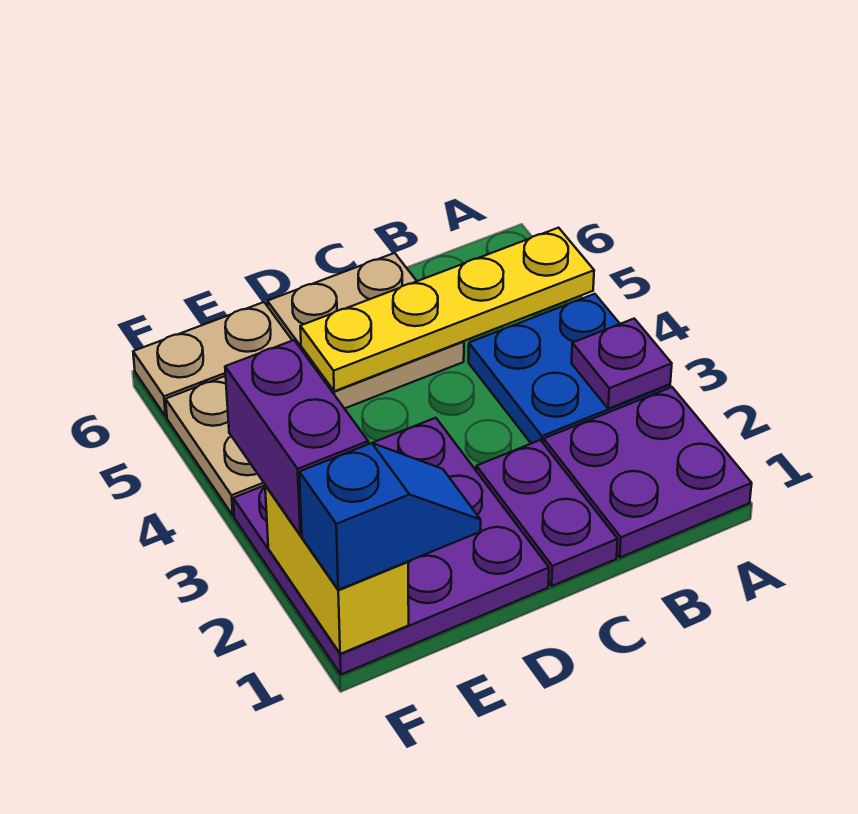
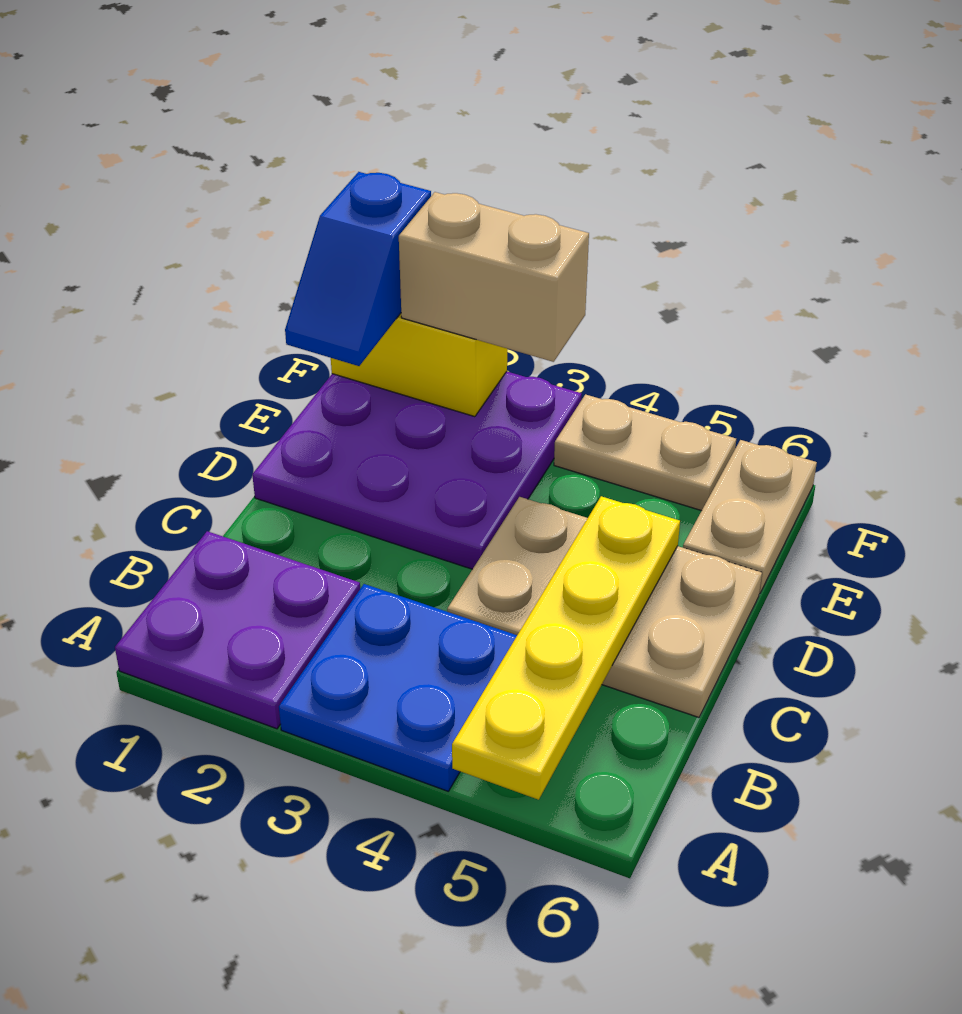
purple 1x1 plate [572,319,672,409] -> none
purple 1x2 plate [476,440,618,586] -> none
tan 2x2 plate [267,253,464,409] -> tan 2x3 plate [447,497,762,717]
purple 1x2 brick [225,340,368,535] -> tan 1x2 brick [399,192,589,362]

